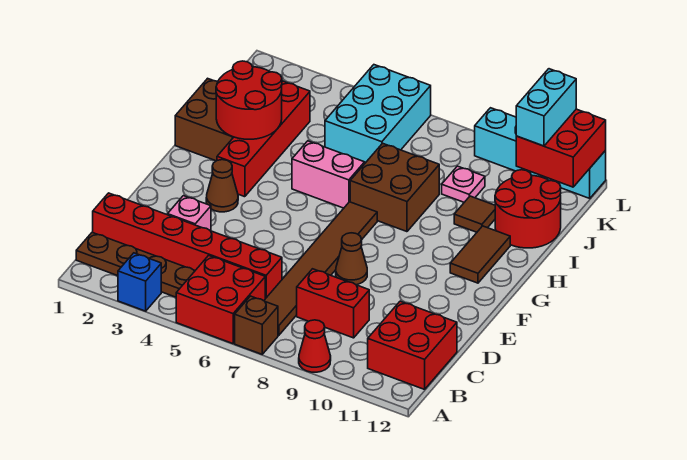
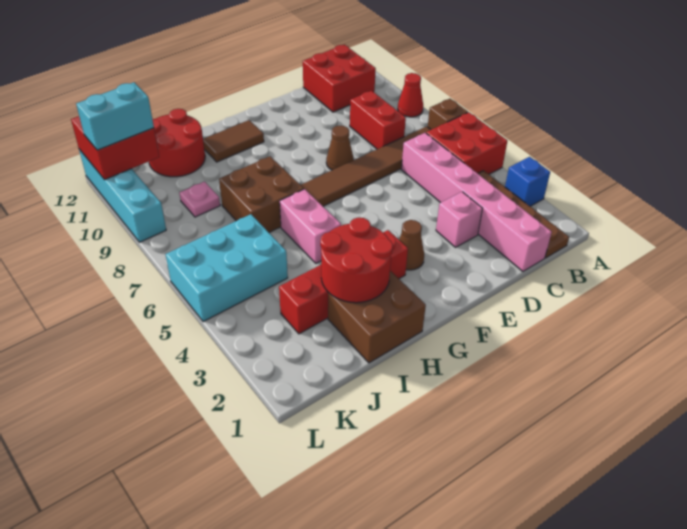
red 1x6 brick [93,193,282,299] -> pink 1x6 brick [401,133,552,271]
brown 1x1 tile [454,196,495,232] -> none

